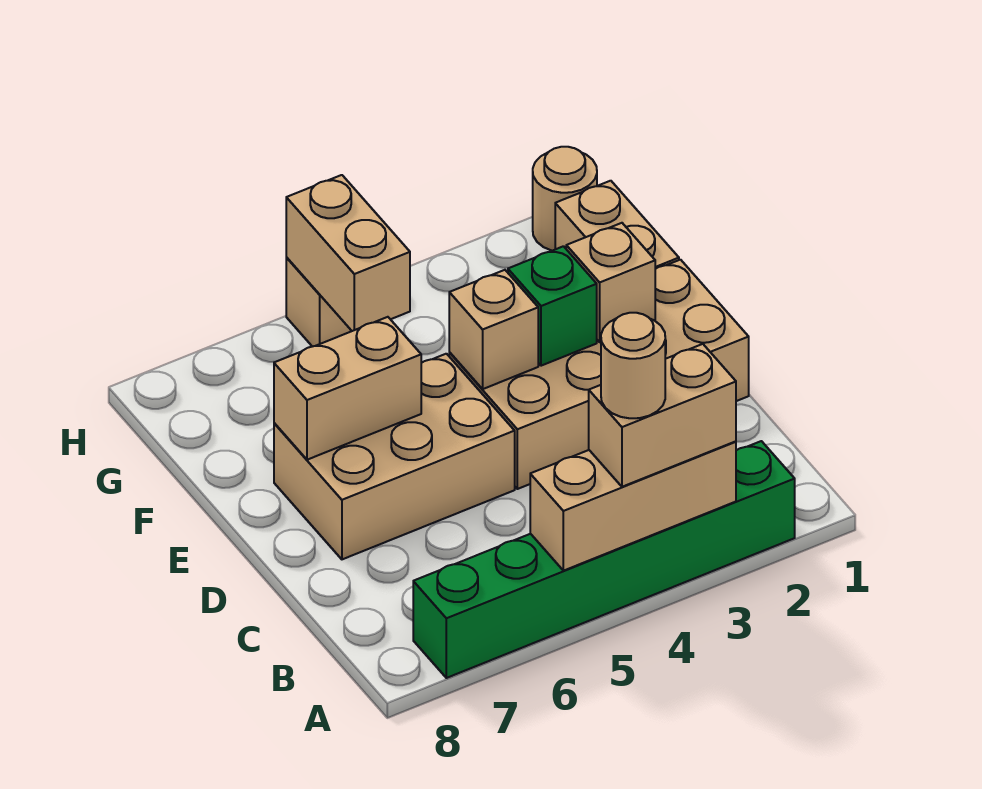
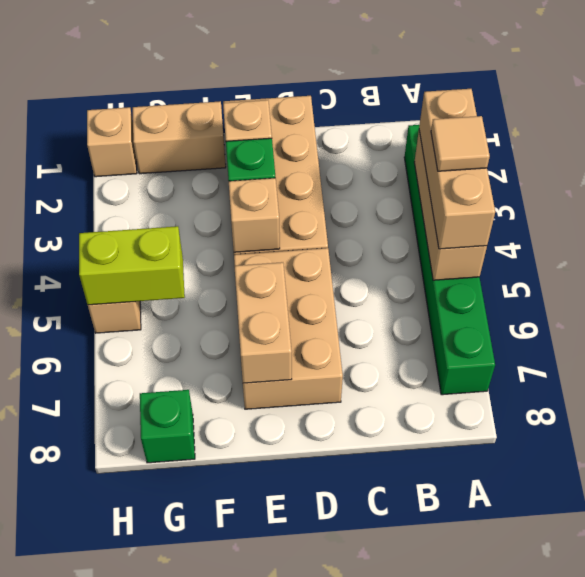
tan 1x2 brick [589,344,736,487] -> tan 1x3 brick [419,89,495,249]
tan 1x1 round brick [601,313,665,418] -> tan 1x1 tile [431,116,490,171]
tan 1x2 brick [286,175,410,331] -> lime 1x2 brick [79,226,185,305]
none -> green 1x1 brick [140,390,195,463]
tan 1x1 round brick [533,147,597,251] -> tan 1x1 brick [87,107,137,177]

